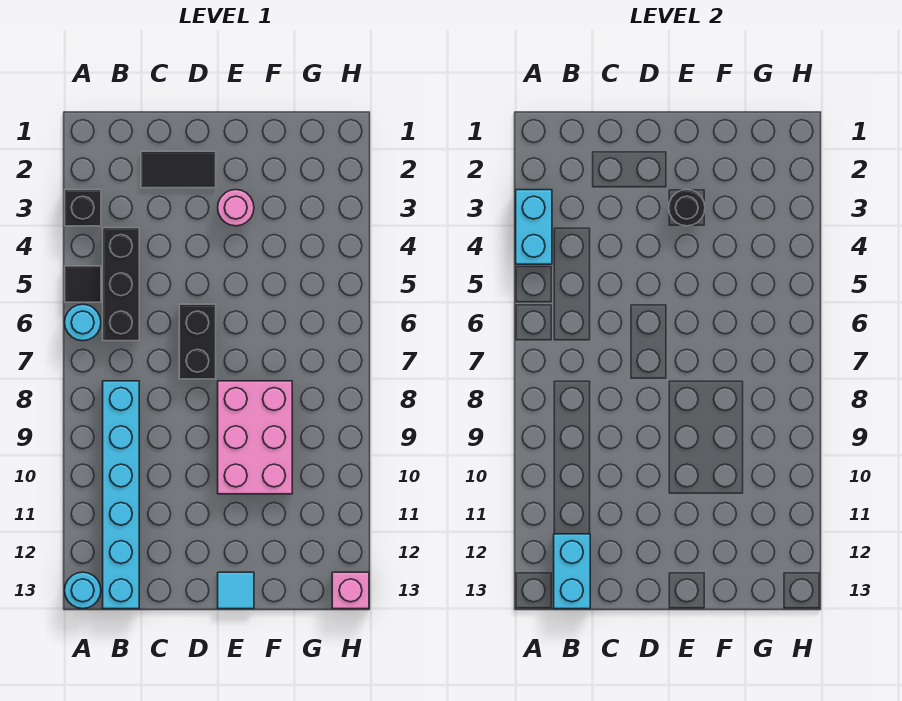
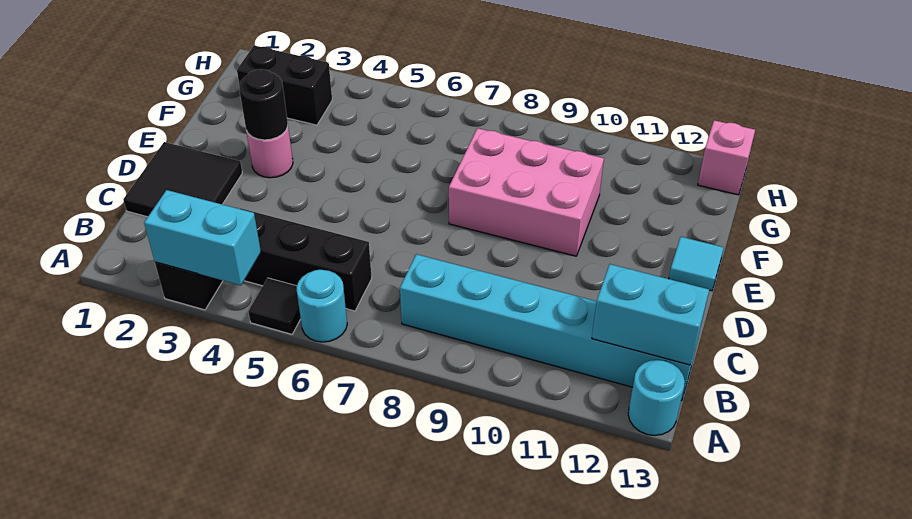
black 1x2 tile [141,151,216,188] -> black 2x2 tile [123,142,242,217]
black 1x2 brick [179,304,216,379] -> black 1x2 brick moved to [237,45,332,125]

